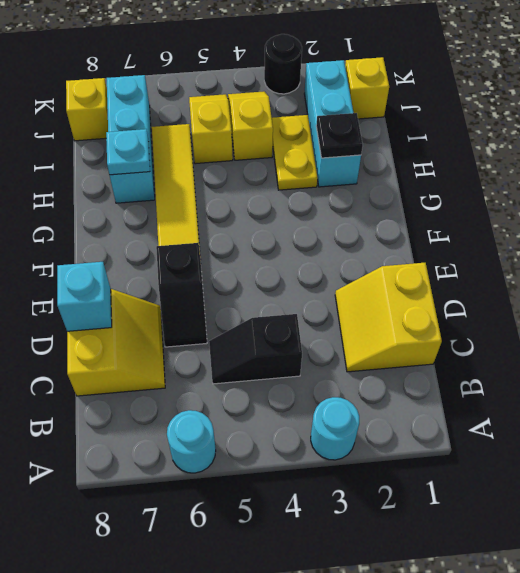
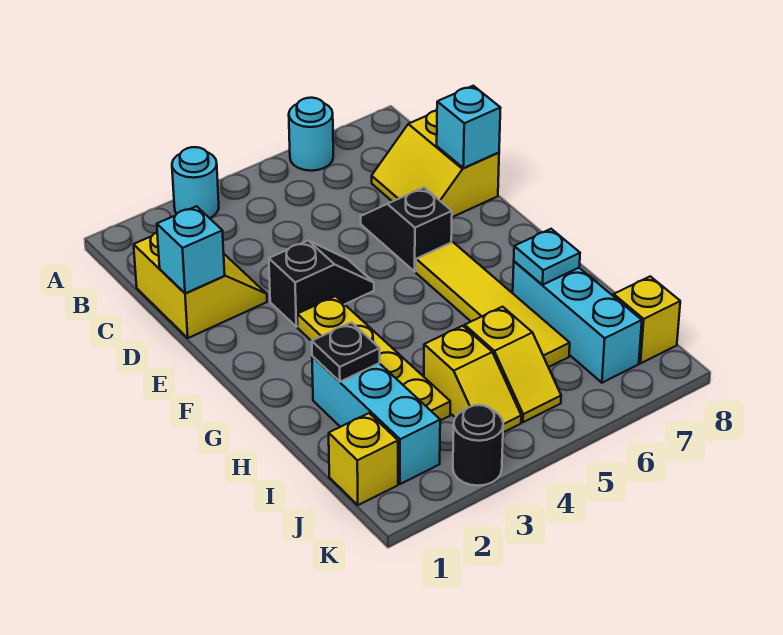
black 1x2 slope [209,314,302,384] -> black 1x2 slope moved to [269,241,374,327]
none -> cyan 1x1 brick [157,206,225,293]
yellow 1x2 plate [272,115,318,190] -> yellow 1x4 plate [297,296,450,421]

